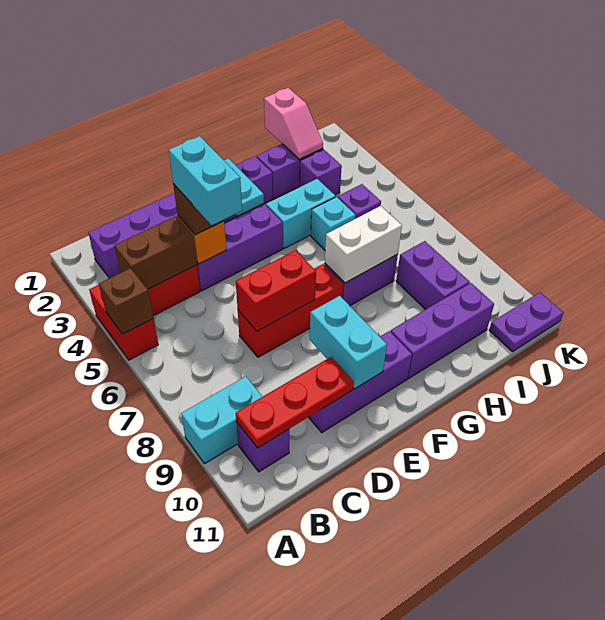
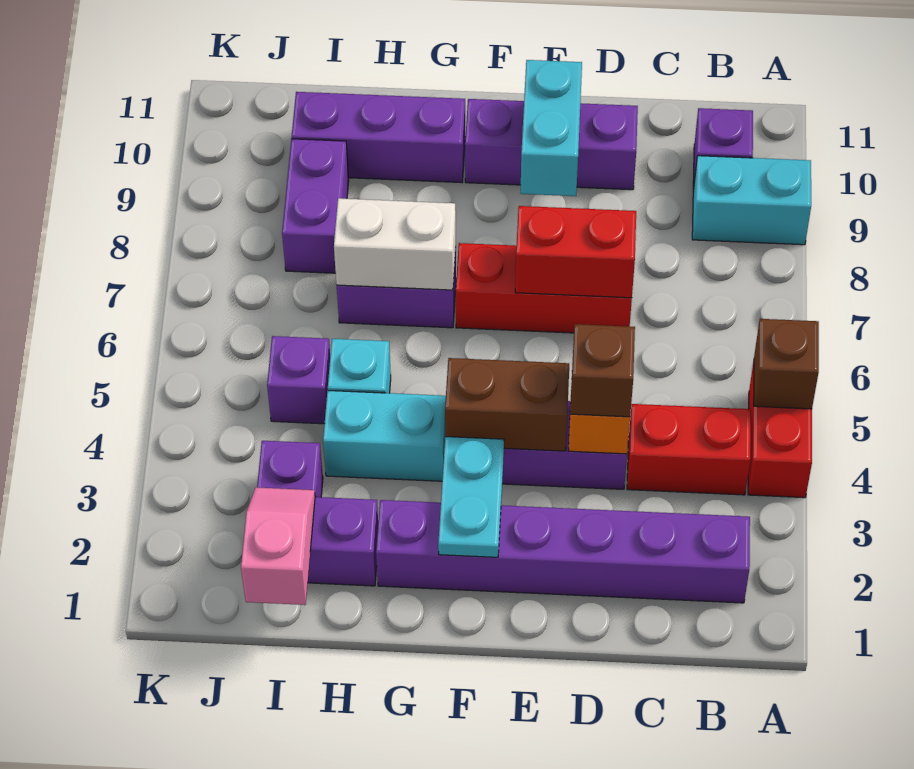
brown 1x2 brick [115,216,197,289] -> brown 1x2 brick moved to [445,358,569,451]
red 1x3 plate [236,357,354,448] -> none
cyan 1x2 brick [169,136,242,225] -> none
purple 1x2 plate [489,292,564,352] -> none

